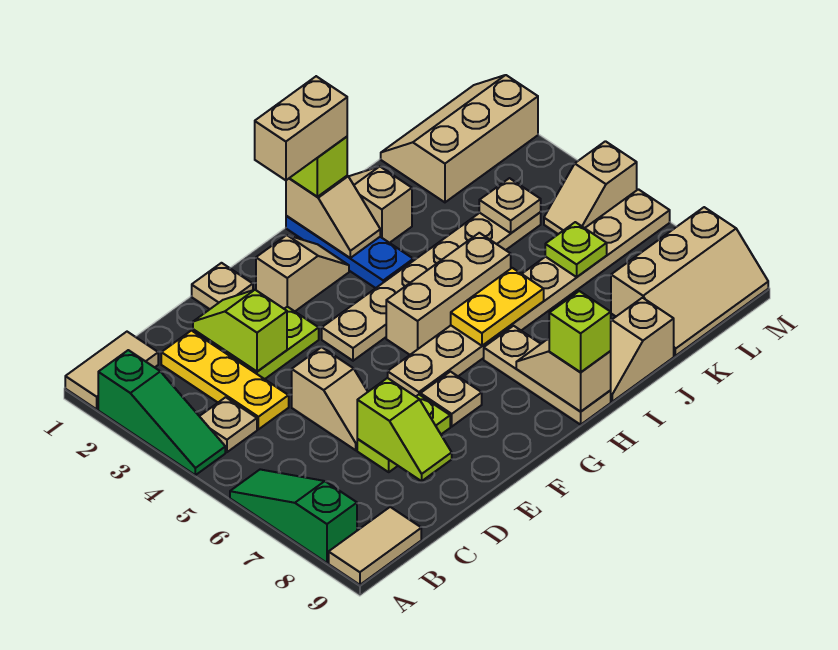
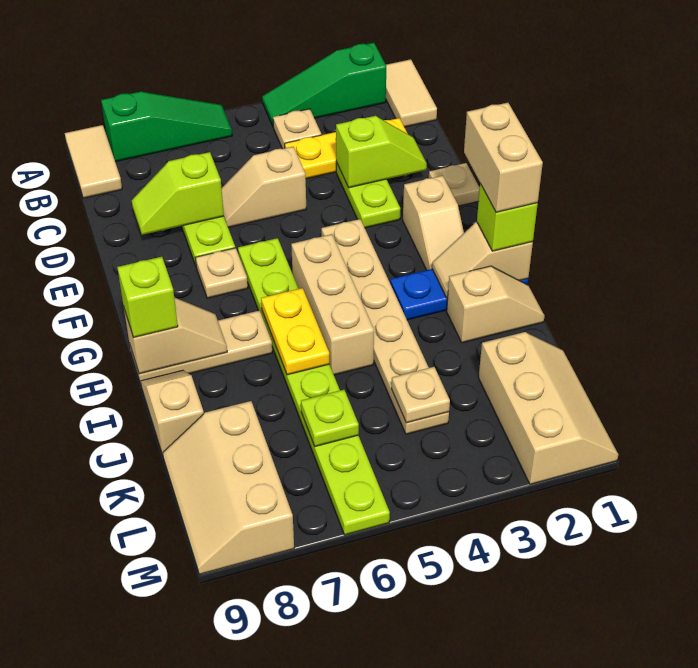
tan 1x8 plate [388,189,670,397] -> lime 1x8 plate [238,238,390,535]
tan 1x2 slope [544,141,637,234] -> none

